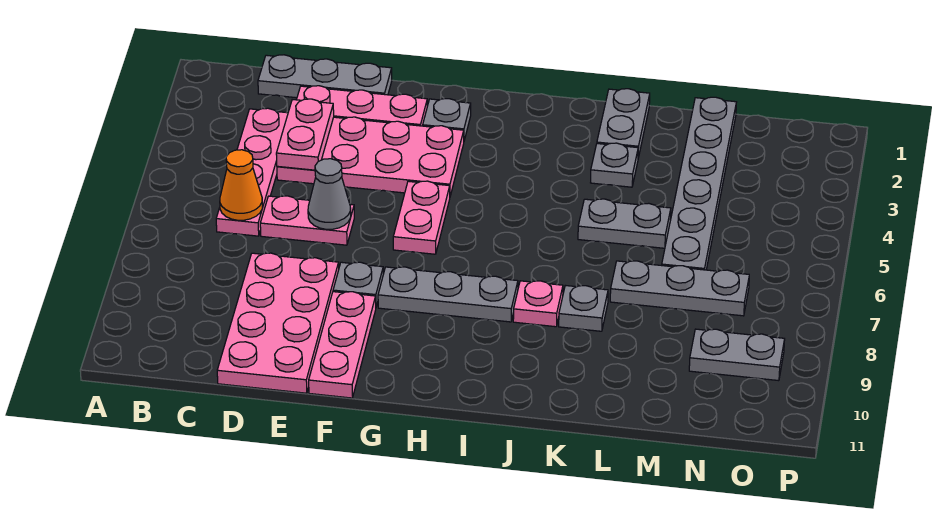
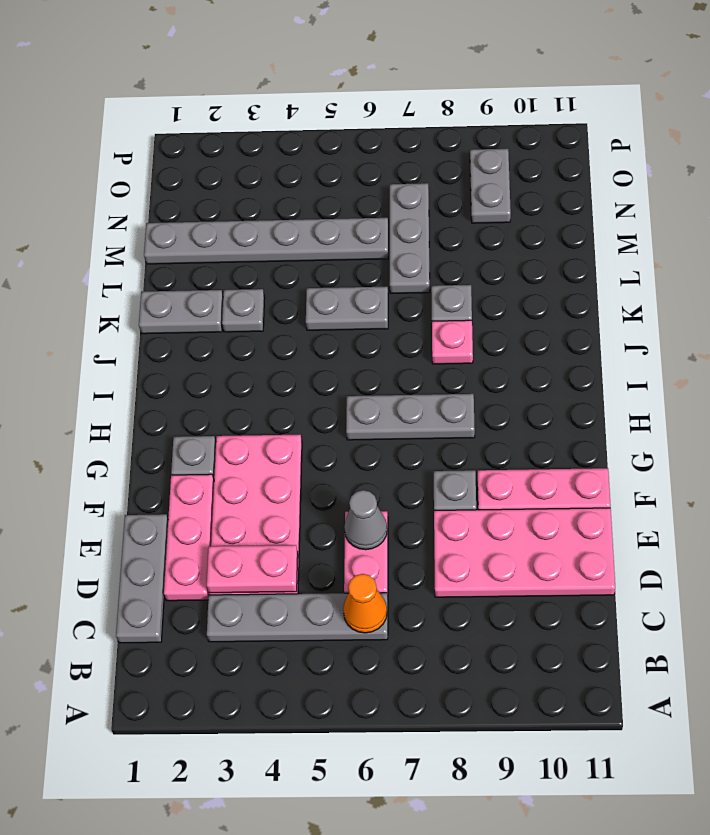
pink 1x4 plate [216,108,288,236] -> grey 1x4 plate [207,593,388,642]
pink 1x2 plate [393,181,450,254] -> none
grey 1x3 plate [378,267,518,322] -> grey 1x3 plate turned to [346,394,475,440]
grey 1x2 plate [578,199,671,248] -> grey 1x2 plate turned to [306,287,388,330]

